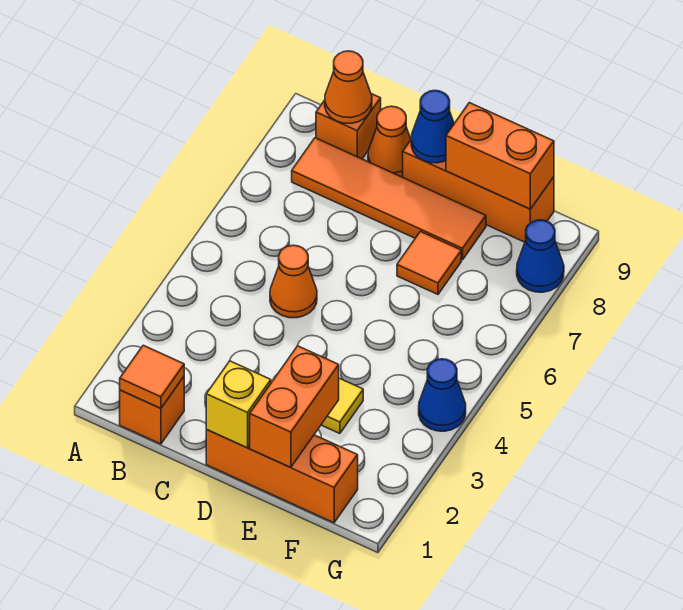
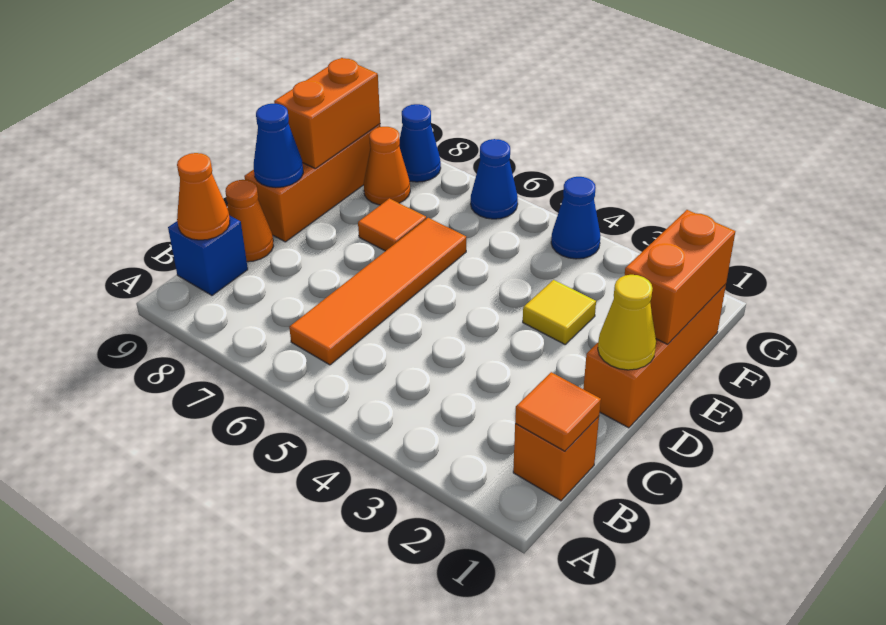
orange 1x4 tile [292,138,486,260] -> orange 1x4 tile moved to [289,218,466,365]
orange 1x1 brick [316,94,381,159] -> blue 1x1 brick [168,215,248,295]
orange 1x1 cone [270,245,317,318] -> orange 1x1 cone moved to [364,127,410,205]
yellow 1x1 brick [206,361,271,448] -> yellow 1x1 cone [598,275,656,370]
orange 1x2 brick [250,346,339,468] -> orange 1x2 brick turned to [624,210,735,344]
none -> blue 1x1 cone [471,139,518,219]

